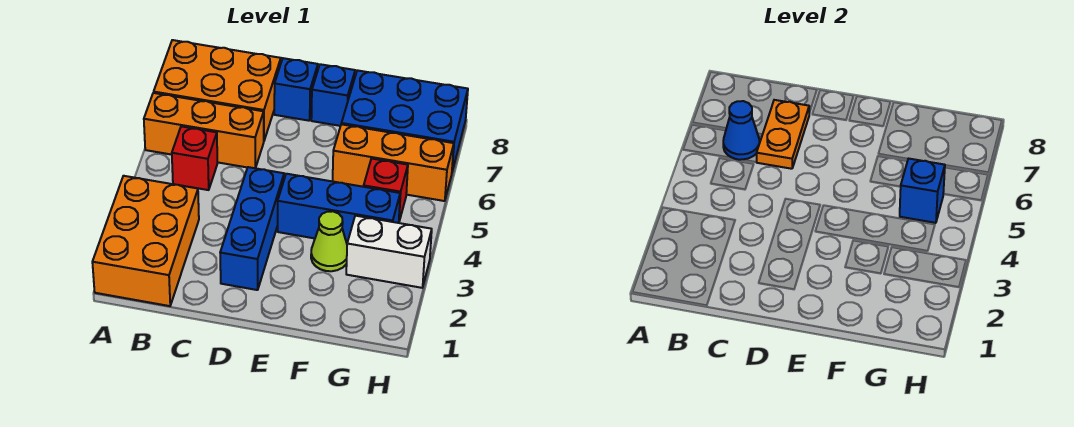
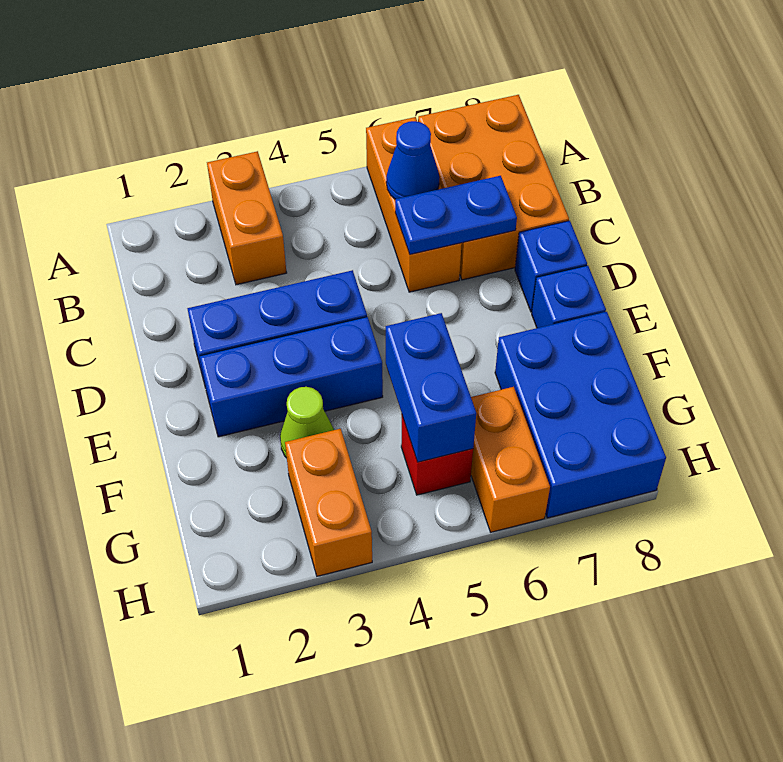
orange 2x3 brick [92,176,199,306] -> orange 1x2 brick [207,151,287,285]
red 1x1 brick [172,126,217,190] -> none
orange 1x2 plate [757,100,809,169] -> blue 1x2 plate [395,176,517,254]
blue 1x3 brick [278,174,400,243] -> blue 1x3 brick turned to [200,317,383,437]
orange 1x3 brick [333,124,454,201] -> orange 1x2 brick [471,387,550,532]
white 1x2 brick [346,216,432,288] -> orange 1x2 brick [285,429,372,576]
blue 1x1 brick [900,159,945,223] -> blue 1x2 brick [386,313,476,462]

